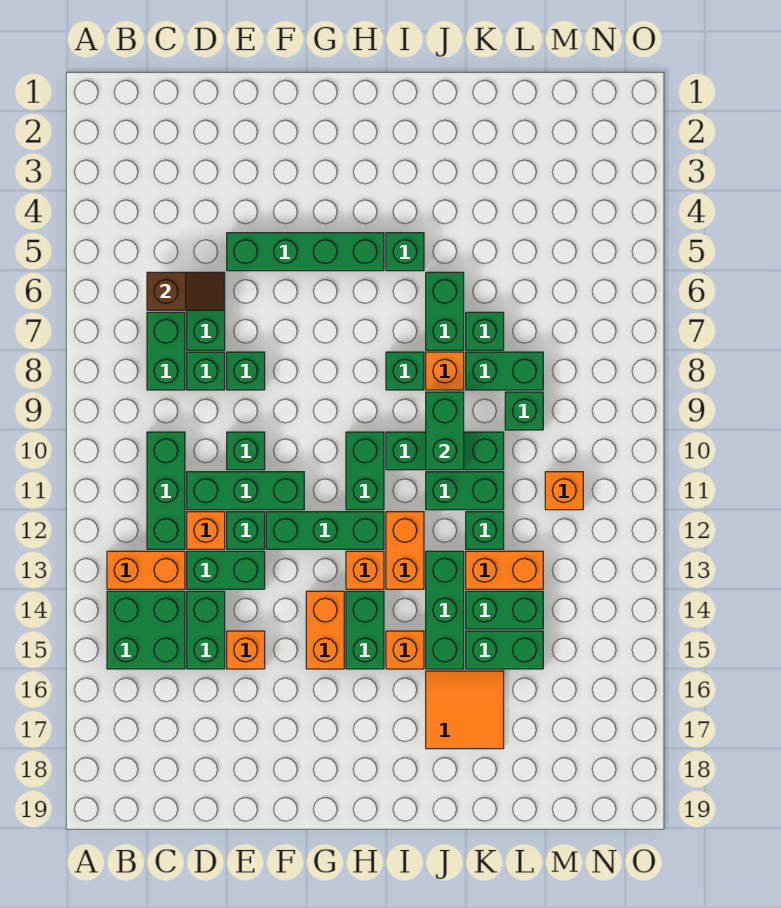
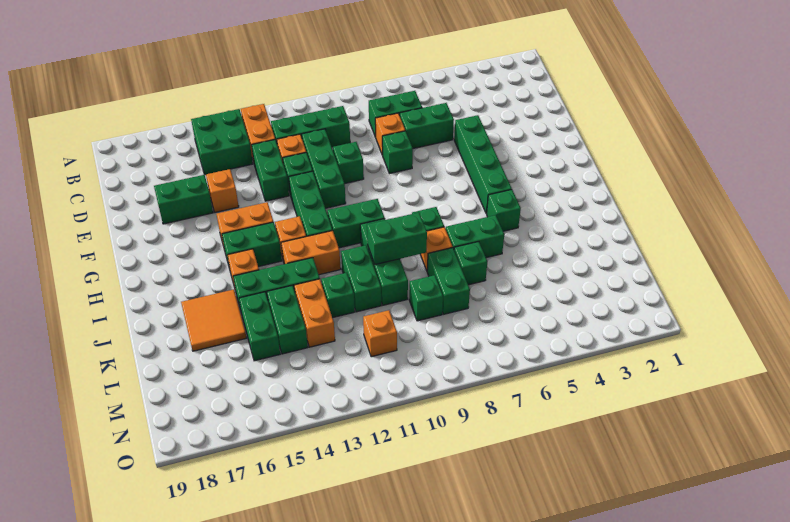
brown 1x2 slope [147,272,225,310] -> none
green 1x1 brick [187,352,225,390] -> orange 1x1 brick [375,113,405,155]
green 1x2 brick [187,591,225,669] -> green 1x2 brick moved to [154,175,213,224]

